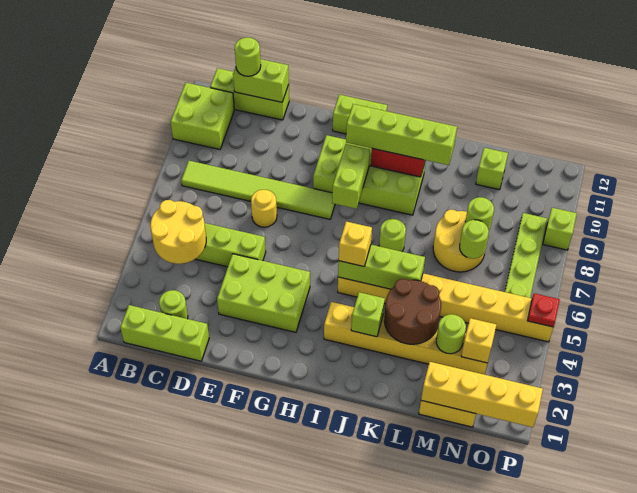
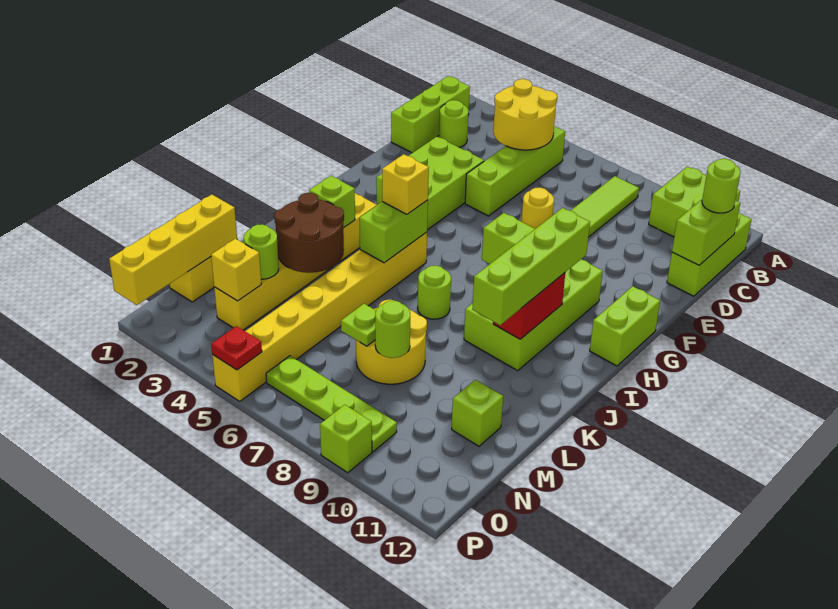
lime 1x3 brick [338,245,425,289] -> lime 1x2 brick [359,200,428,263]
lime 1x1 round brick [460,220,489,259] -> lime 1x1 plate [341,304,376,346]

